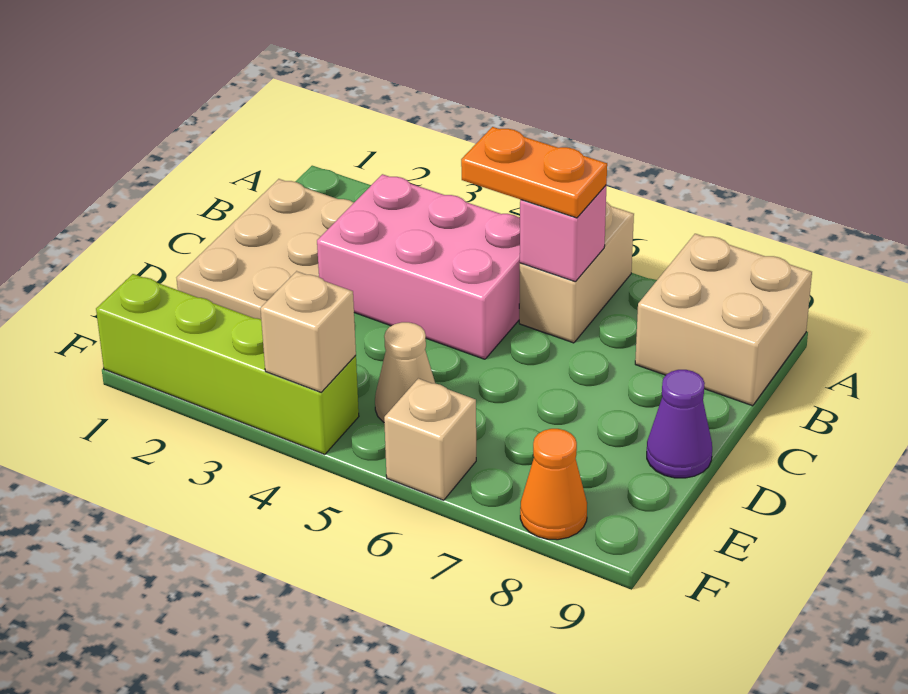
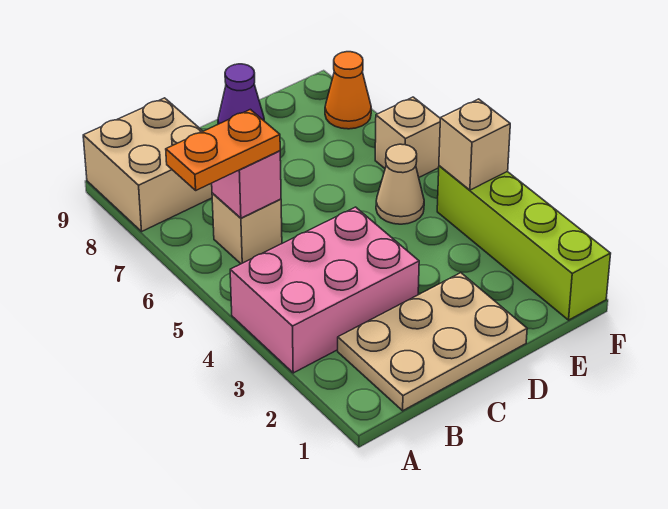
tan 1x2 brick [519,202,634,343] -> tan 1x1 brick [212,193,282,264]
pink 2x3 brick [317,174,520,359] -> pink 2x3 brick turned to [230,207,419,373]
orange 1x2 plate [461,127,607,218] -> orange 1x2 plate turned to [166,110,280,190]

